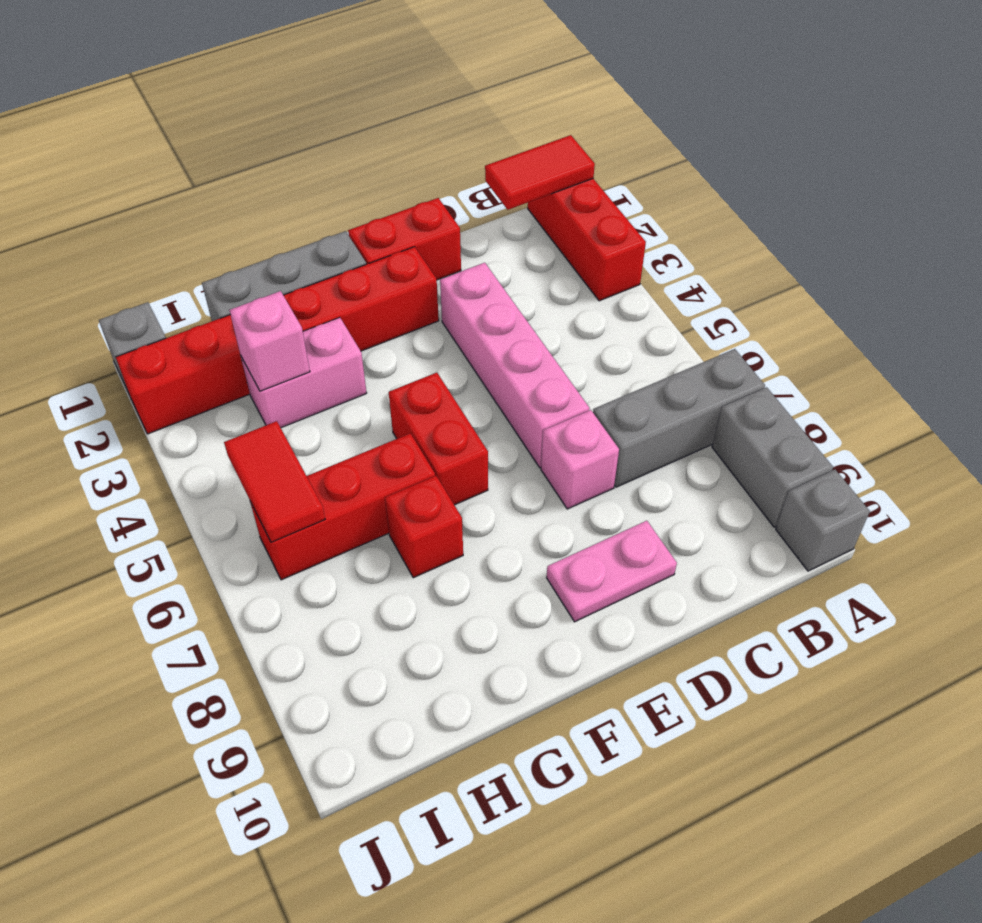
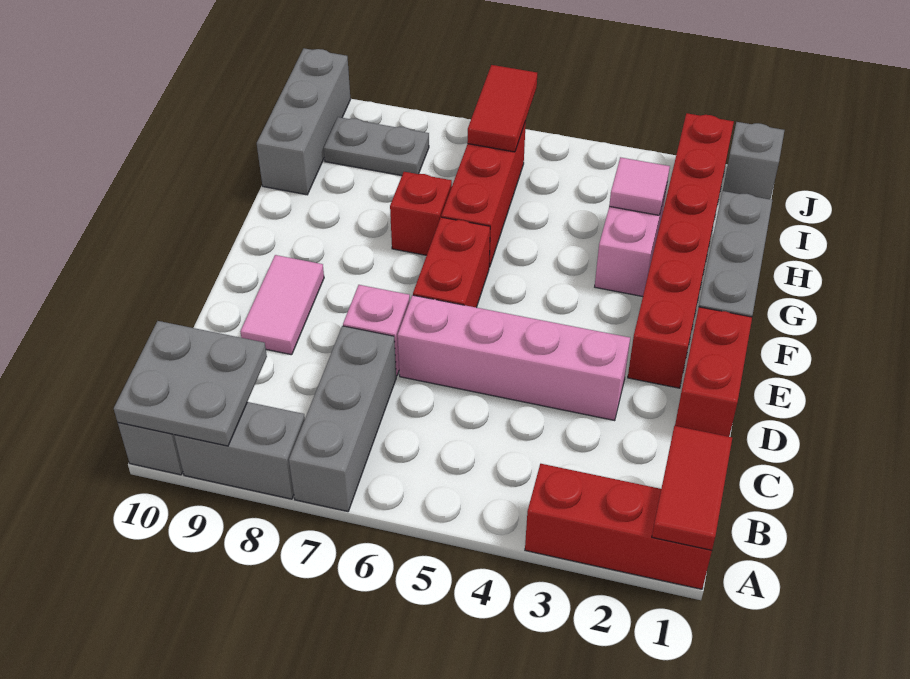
none -> grey 2x2 plate [114,321,267,446]
pink 1x2 plate [547,521,677,622] -> pink 1x2 tile [240,255,324,355]
red 1x2 brick [389,373,488,505] -> red 1x2 brick turned to [413,217,490,308]
pink 1x1 brick [229,291,310,391] -> pink 1x1 tile [609,157,670,215]
none -> grey 1x3 brick [257,48,350,195]
red 1x2 tile [224,421,325,542] -> red 1x2 tile turned to [467,65,537,152]
none -> grey 1x2 plate [324,117,429,176]

